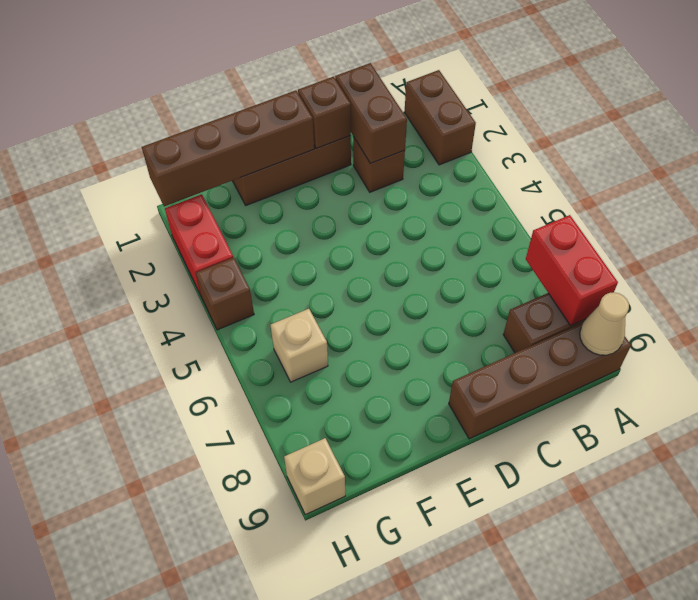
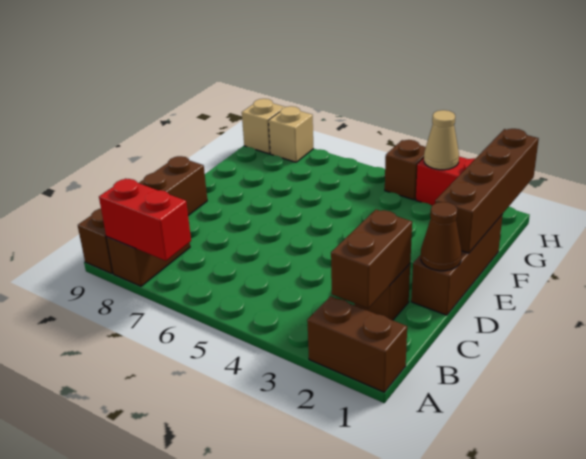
tan 1x1 cone [580,292,629,355] -> tan 1x1 cone moved to [424,110,459,170]
brown 1x2 brick [335,63,407,164] -> brown 1x2 brick turned to [331,210,412,308]
brown 1x1 brick [298,77,351,149] -> brown 1x1 cone [421,202,462,271]
tan 1x1 brick [270,309,328,382] -> tan 1x1 brick moved to [269,106,313,162]

